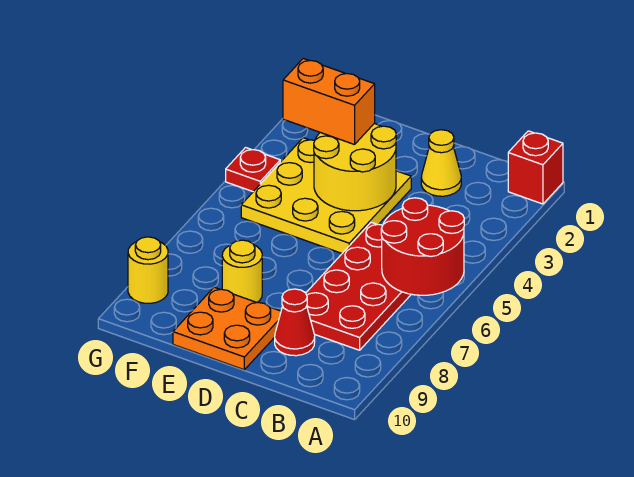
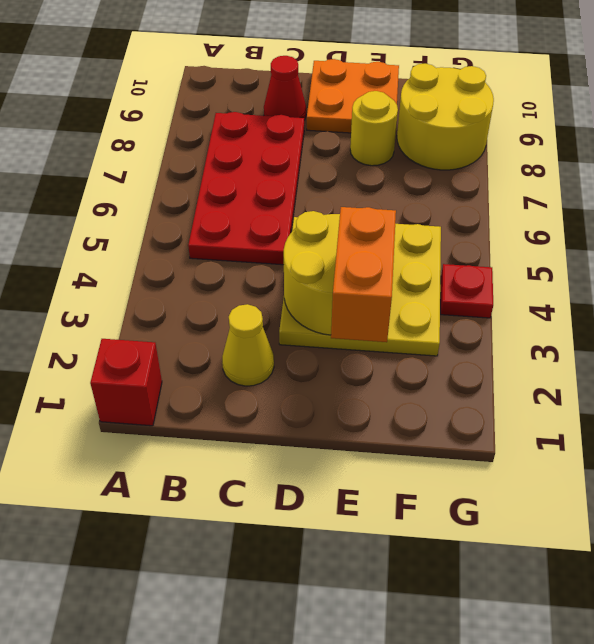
red 2x2 round brick [381,198,464,295] -> none
orange 1x2 brick [283,58,375,145] -> orange 1x2 brick turned to [331,207,396,342]
yellow 1x1 round brick [128,237,168,303] -> yellow 2x2 round brick [397,64,494,170]

